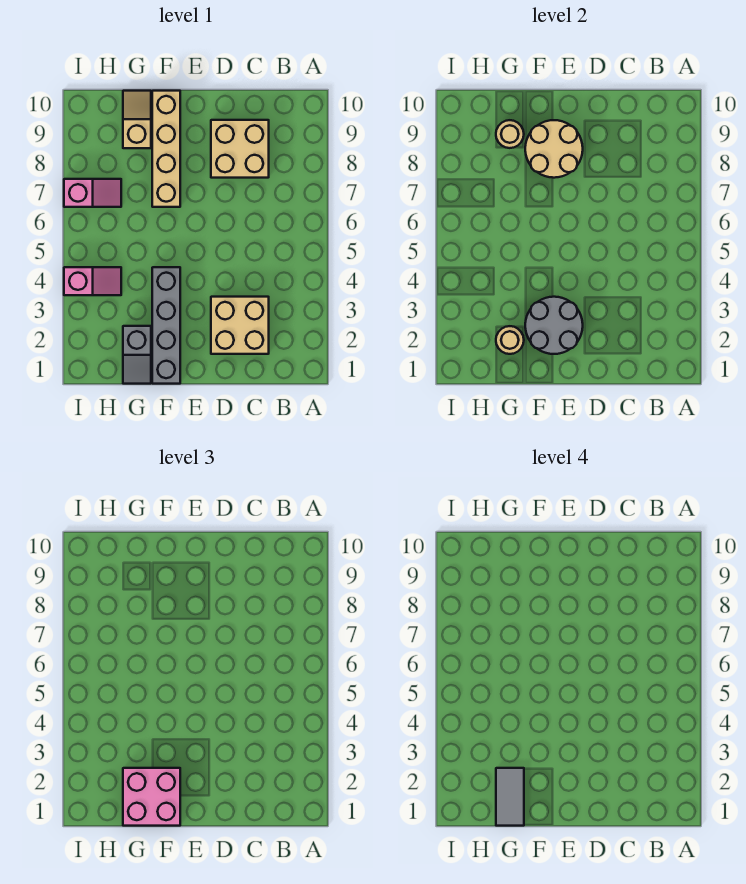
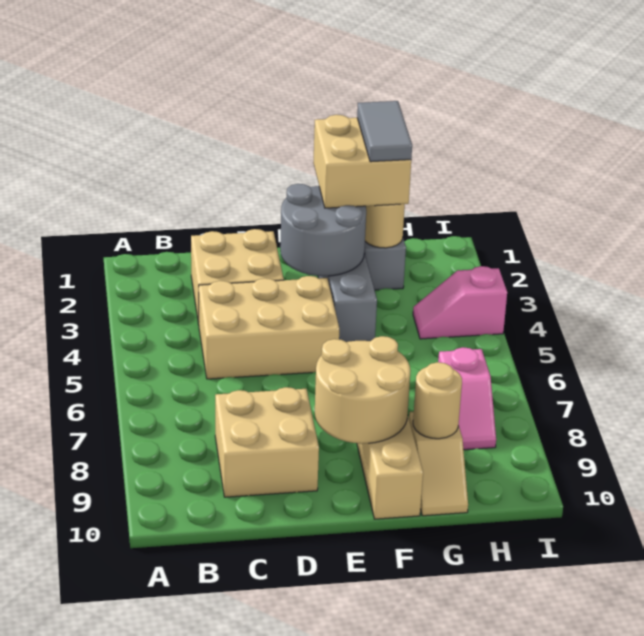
none -> tan 2x3 brick [199,276,339,379]
pink 2x2 brick [123,768,180,826] -> tan 2x2 brick [313,115,411,208]
pink 1x2 slope [64,179,121,207] -> pink 1x2 slope turned to [438,347,496,450]

